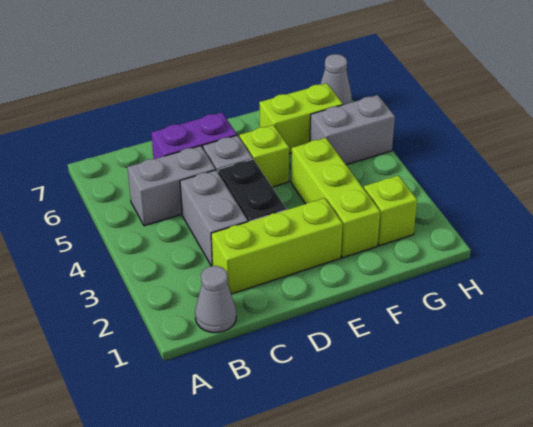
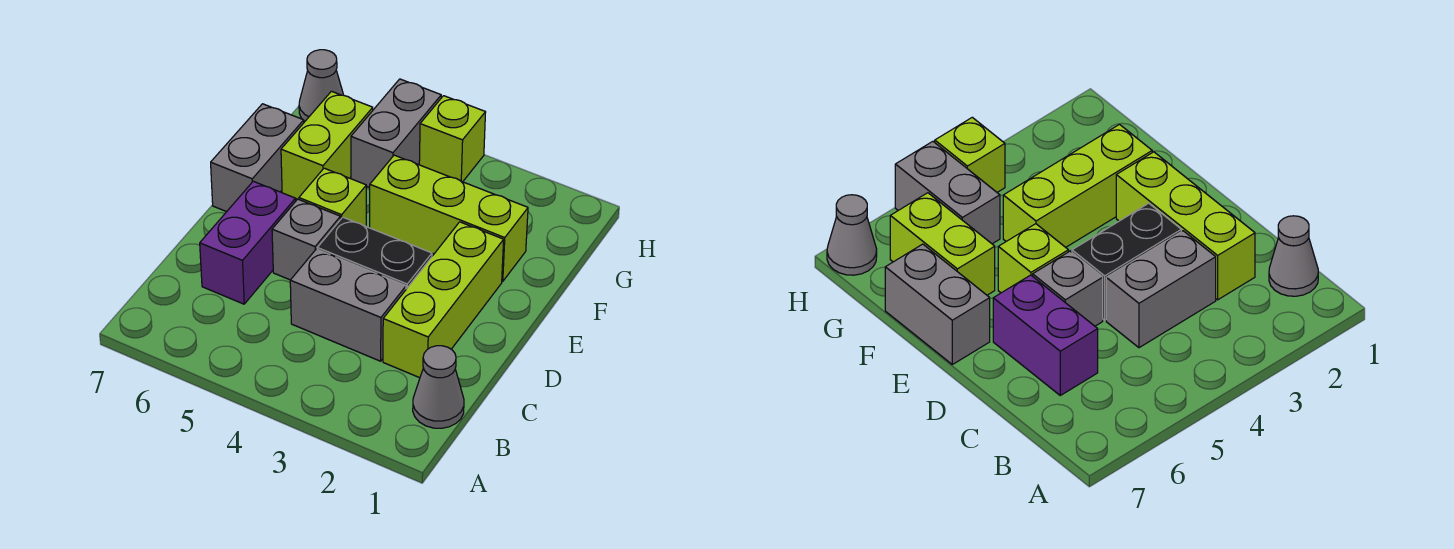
grey 1x2 brick [128,146,215,226] -> grey 1x2 brick moved to [211,104,304,212]
lime 1x1 brick [364,175,417,246] -> lime 1x1 brick moved to [419,96,486,182]

